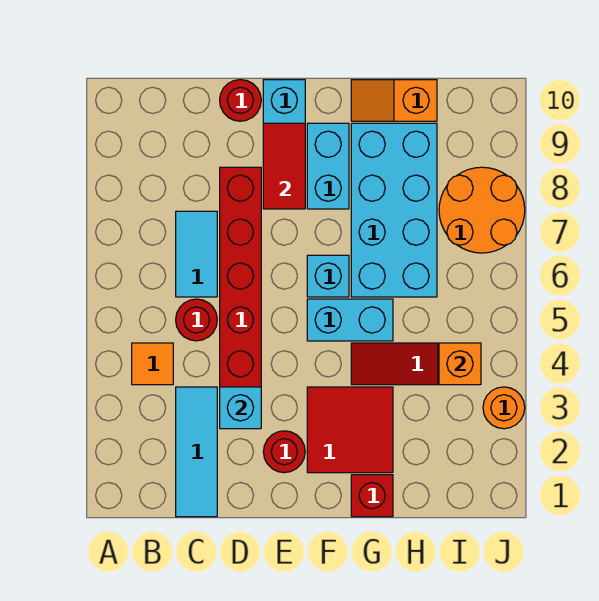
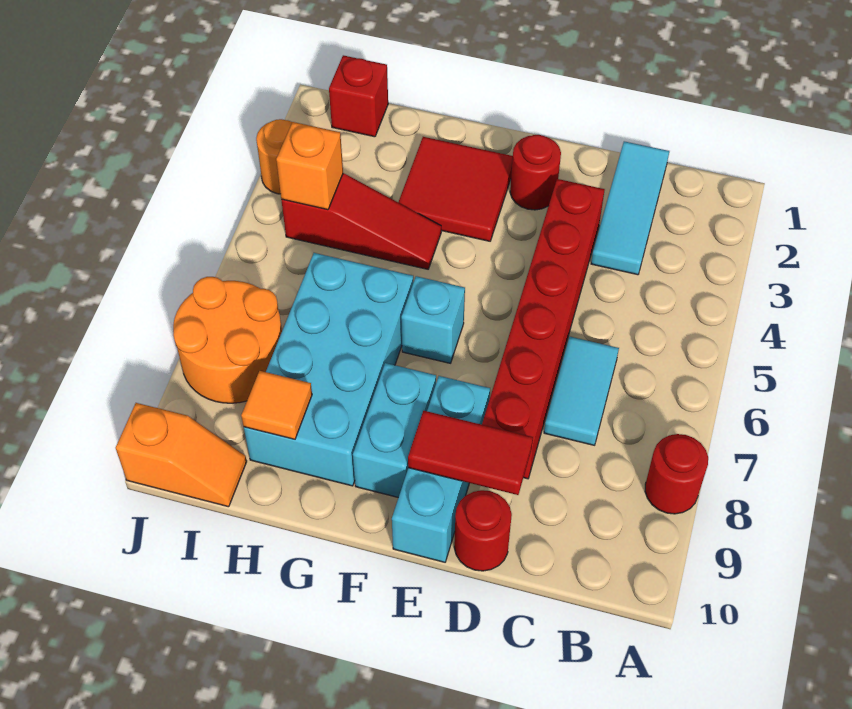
orange 1x1 tile [132,343,173,385] -> orange 1x1 tile moved to [241,371,312,439]
red 1x1 round brick [176,299,217,341] -> red 1x1 round brick moved to [645,434,708,514]
cyan 1x1 brick [220,387,261,429] -> none
red 1x2 tile [263,123,305,209] -> red 1x2 tile turned to [408,411,533,495]
cyan 1x2 brick [307,299,393,341] -> none
red 1x1 brick [351,475,393,517] -> red 1x1 brick moved to [329,55,388,137]
orange 1x2 slope [351,80,437,121] -> orange 1x2 slope moved to [116,403,247,507]

